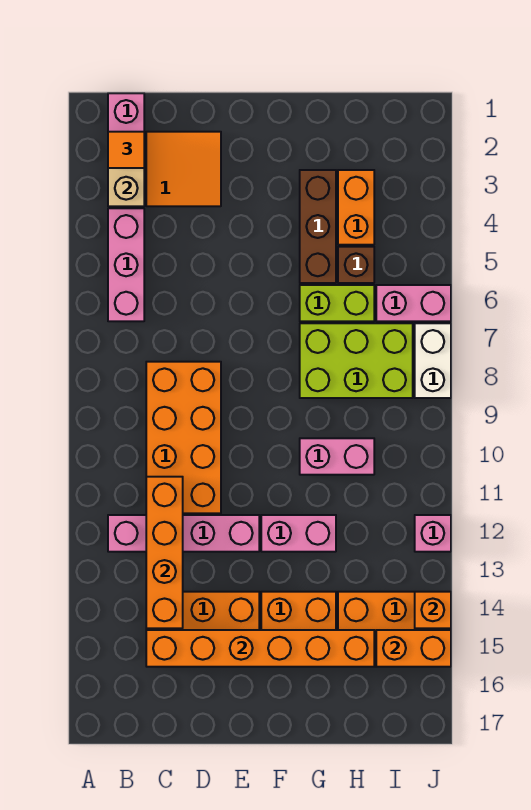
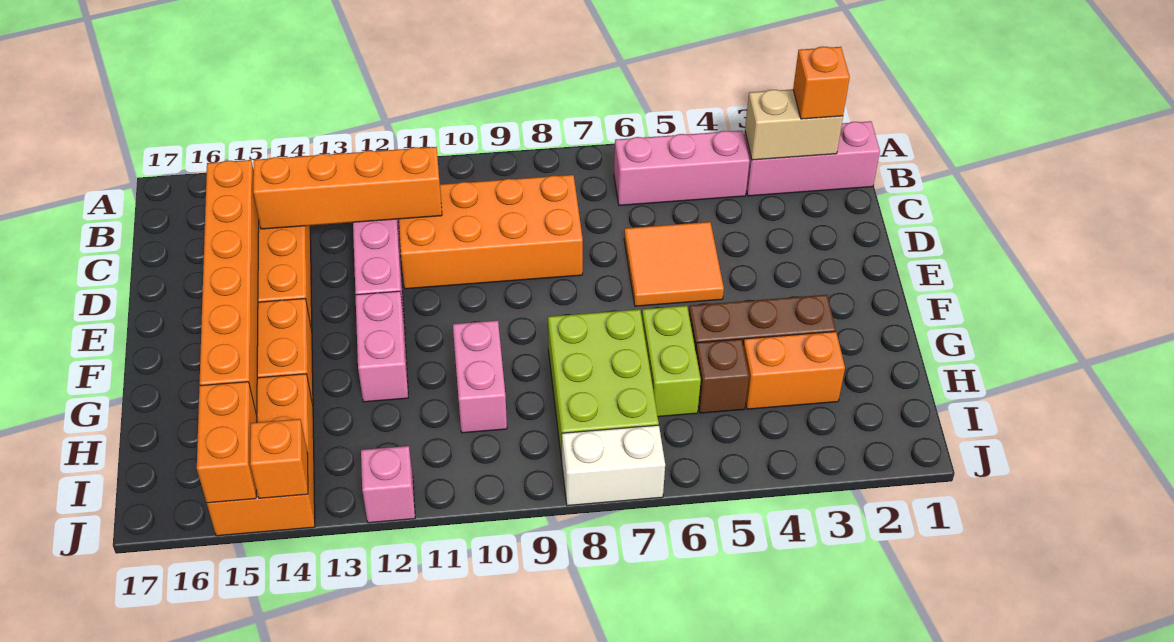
orange 1x1 tile [108,132,144,168] -> orange 1x1 brick [793,47,850,119]
orange 2x2 tile [146,132,221,206] -> orange 2x2 tile moved to [624,222,724,306]
pink 1x2 brick [376,285,451,321] -> none

